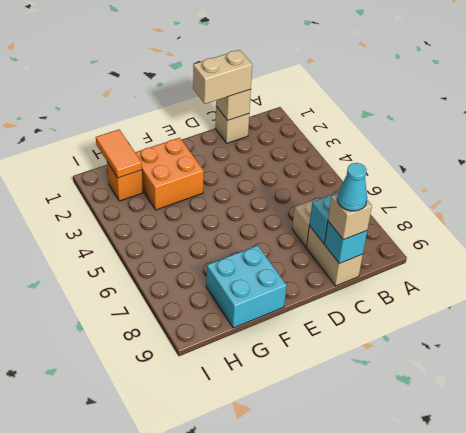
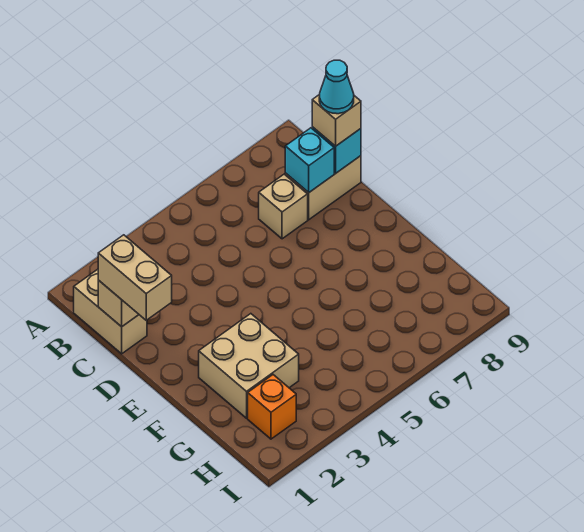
tan 1x1 brick [215,106,249,143] -> tan 1x2 brick [74,269,147,354]
orange 2x2 brick [135,138,204,210] -> tan 2x2 brick [199,314,299,418]
cyan 2x2 brick [206,245,287,328] -> none
orange 1x2 tile [96,130,142,178] -> none

